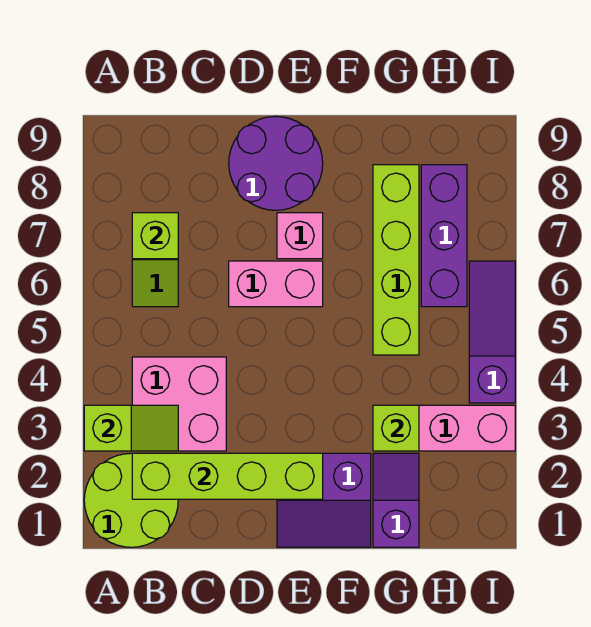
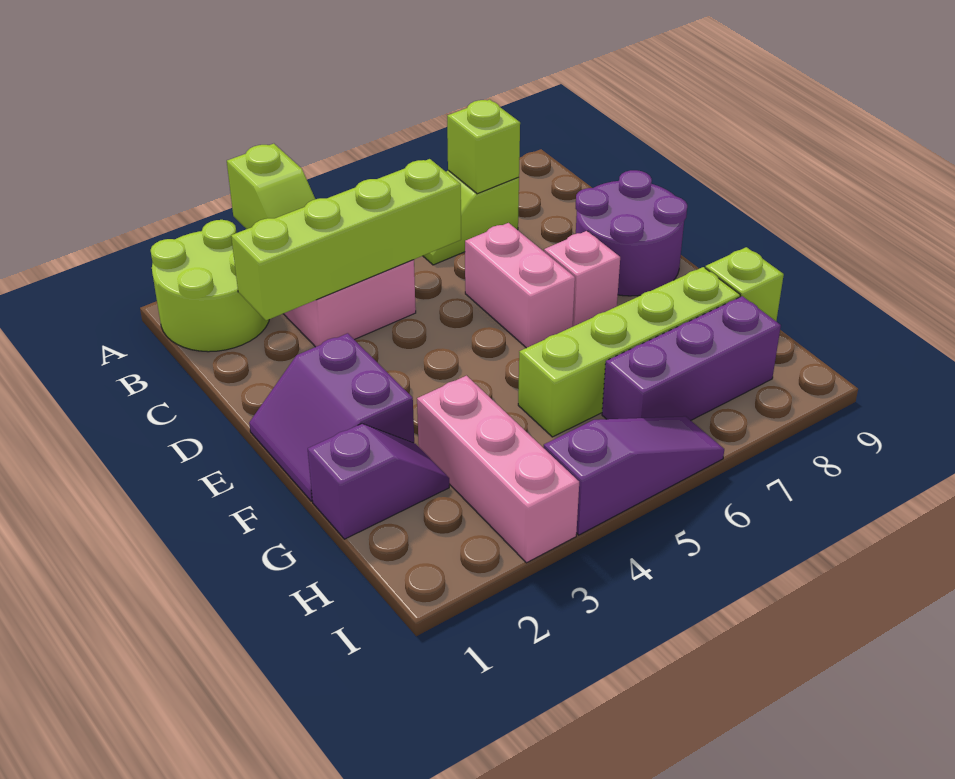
lime 1x4 brick [132,453,323,499] -> lime 1x4 brick turned to [231,159,461,320]
lime 1x1 brick [373,405,419,451] -> lime 1x1 brick moved to [705,247,784,321]

